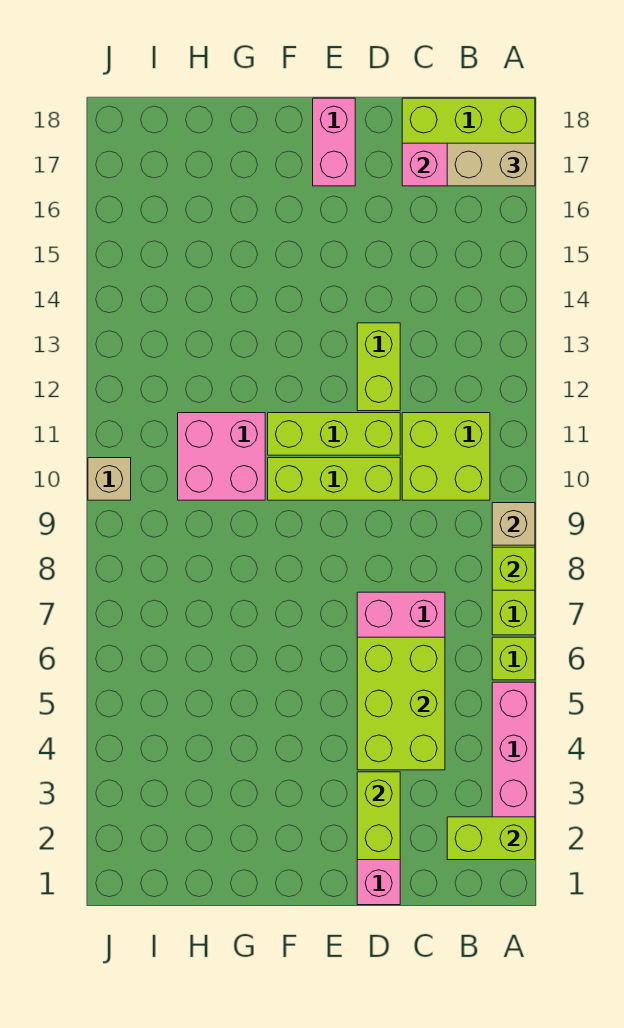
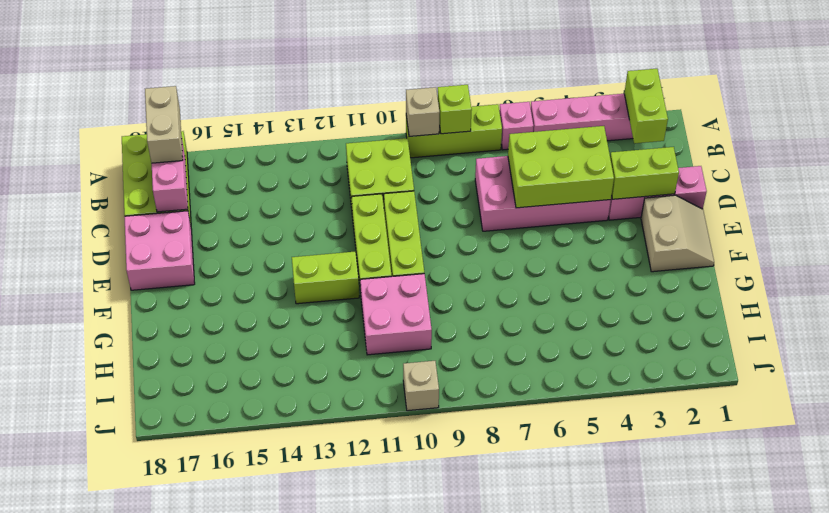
lime 1x1 brick [492,637,535,680] -> pink 1x1 brick [499,102,534,150]
lime 1x2 brick [357,323,400,411] -> lime 1x2 brick moved to [292,252,359,304]
none -> tan 2x2 slope [641,195,714,272]
pink 1x2 brick [313,98,355,186] -> pink 2x2 brick [124,211,195,290]

